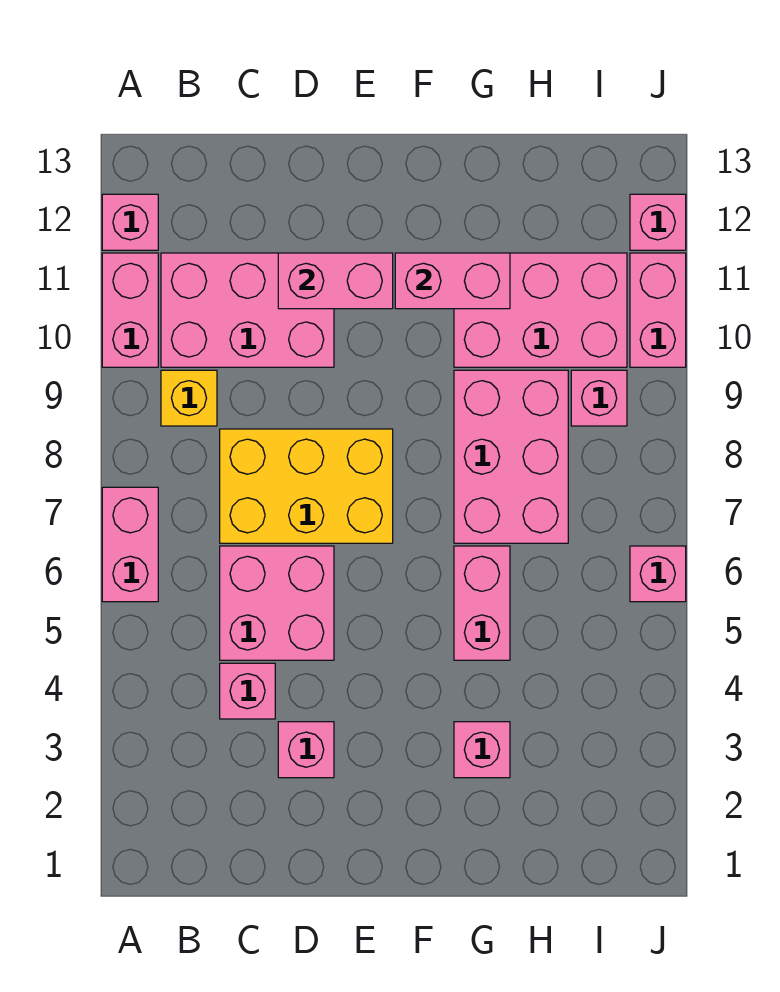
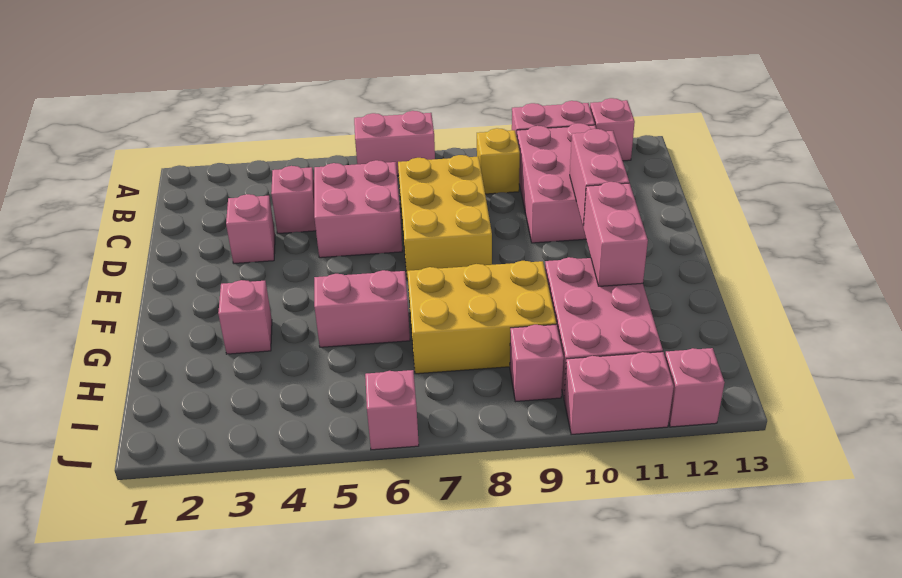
pink 2x3 brick [454,370,568,543] -> yellow 2x3 brick [407,261,556,374]

